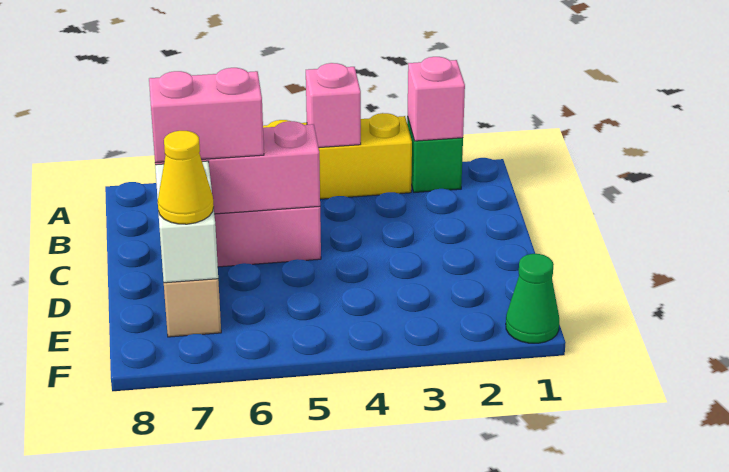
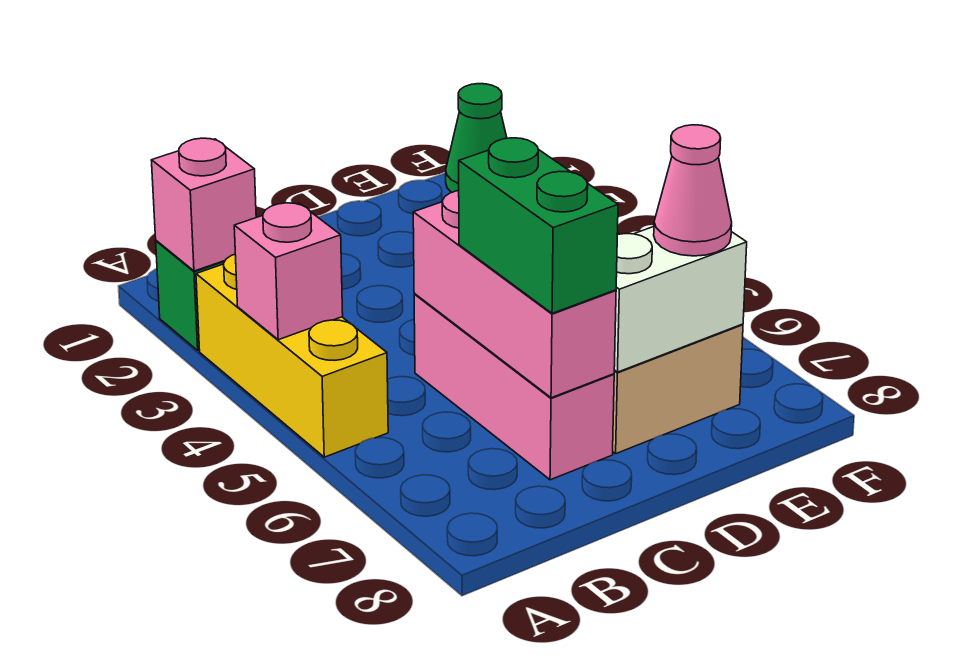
pink 1x2 brick [149,68,264,163] -> green 1x2 brick [459,138,618,313]
yellow 1x1 cone [158,131,214,224] -> pink 1x1 cone [654,125,732,256]

